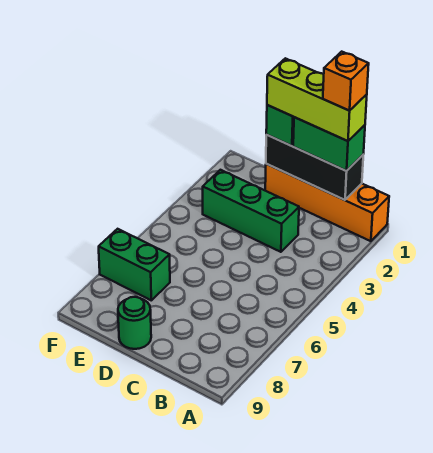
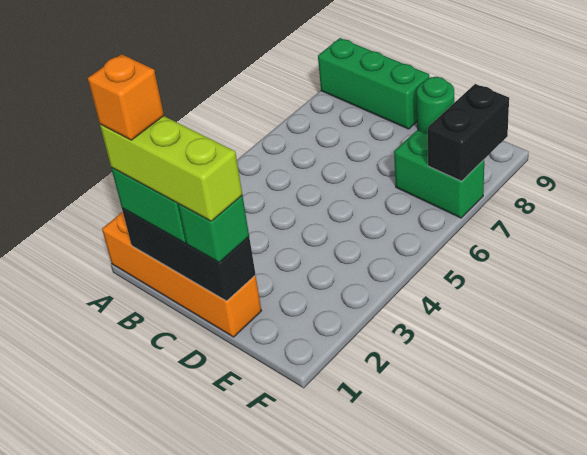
green 1x3 brick [203,170,299,252] -> green 1x3 brick moved to [318,38,429,129]
none -> black 1x2 brick [428,84,509,181]

